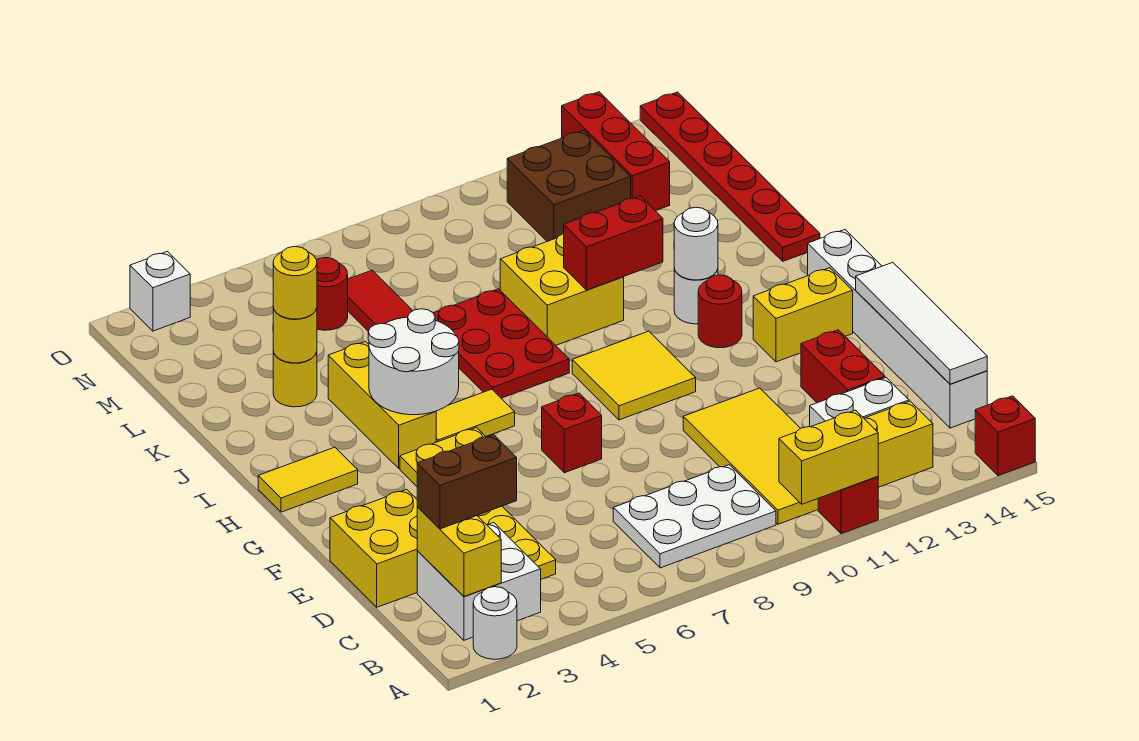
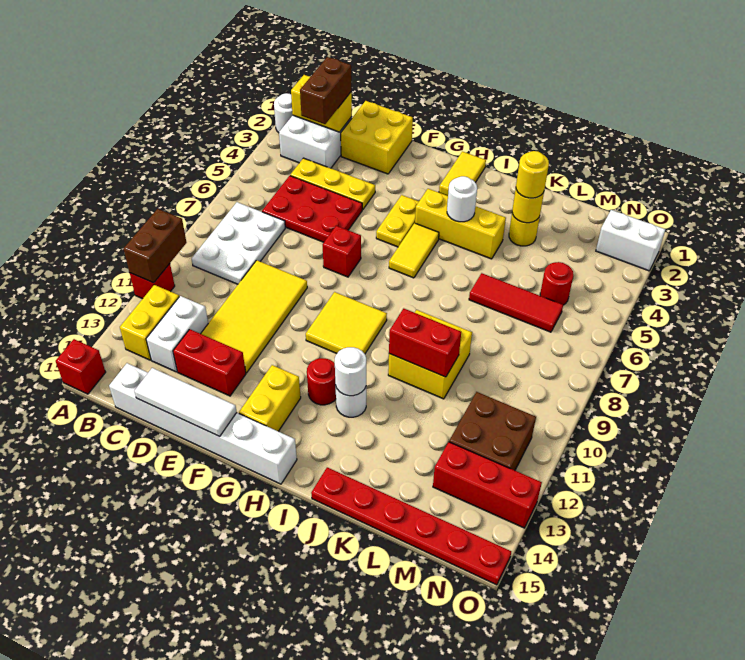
yellow 1x2 brick [779,410,878,504] -> brown 1x2 brick [124,209,187,283]
yellow 2x4 tile [683,388,818,524] -> yellow 2x4 tile turned to [201,260,307,373]
white 1x4 tile [856,262,987,384] -> white 1x3 tile [134,368,237,436]
white 2x2 round brick [368,309,459,415] -> white 1x1 round brick [447,176,477,222]
red 2x3 plate [434,289,569,398] -> red 2x3 plate moved to [262,176,362,242]
red 1x2 brick [564,196,663,290] -> red 1x2 brick turned to [389,309,461,377]
white 1x1 brick [130,251,190,331] -> white 1x2 brick [596,210,665,271]

